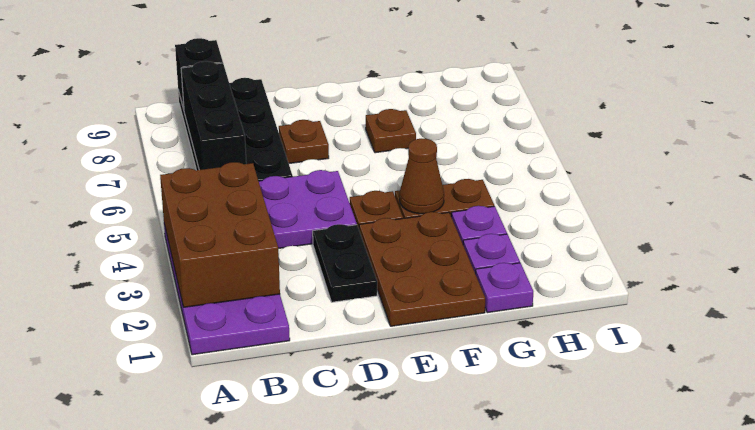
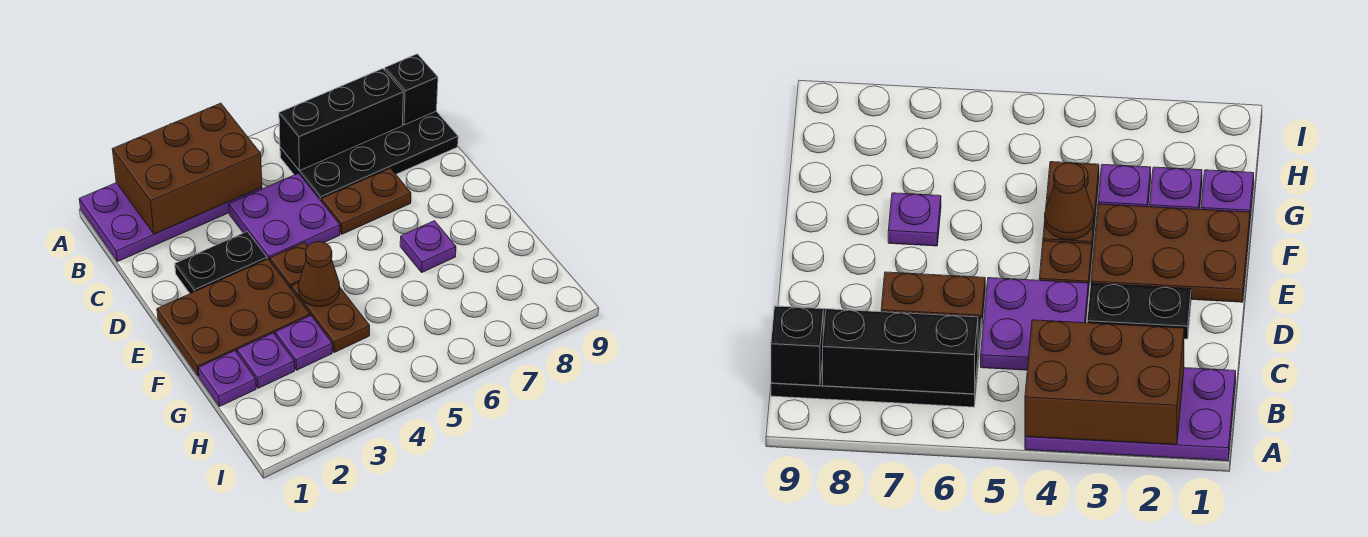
brown 1x1 plate [279,120,329,163] -> brown 1x2 plate [321,168,411,234]
brown 1x1 plate [366,109,416,153] -> purple 1x1 plate [400,221,456,272]

